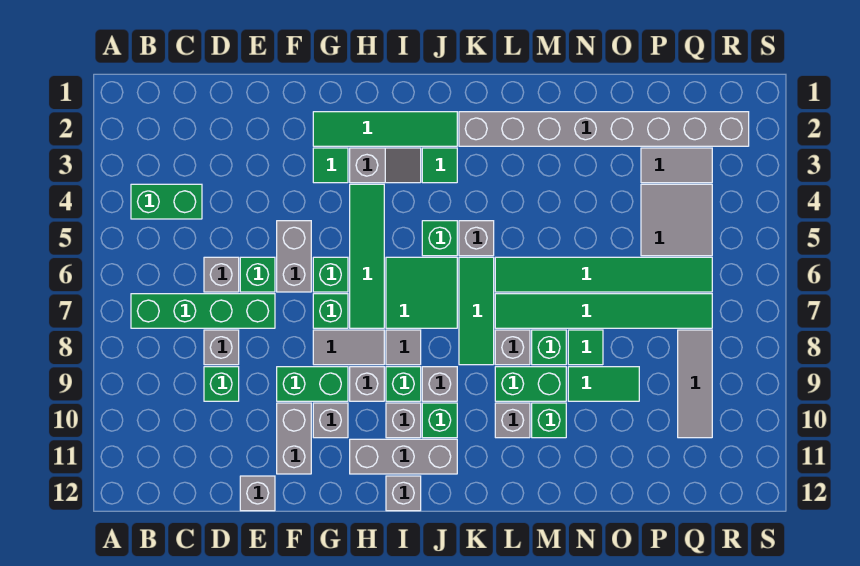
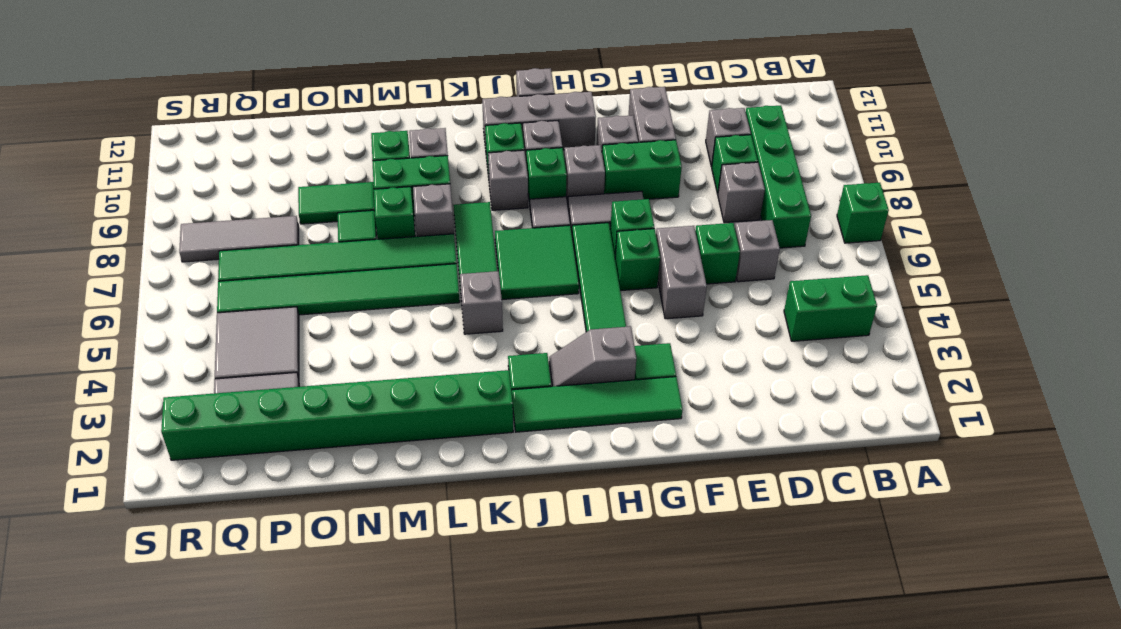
green 1x4 brick [131,294,275,328] -> green 1x4 brick turned to [746,106,811,248]
grey 1x1 brick [240,476,275,511] -> grey 1x1 brick moved to [706,108,751,167]
green 1x1 brick [422,221,457,256] -> green 1x1 brick moved to [837,183,889,243]
grey 1x8 brick [459,112,749,146] -> green 1x8 brick [161,370,513,460]
grey 1x3 tile [678,330,712,438] -> grey 1x3 tile turned to [179,216,299,262]

